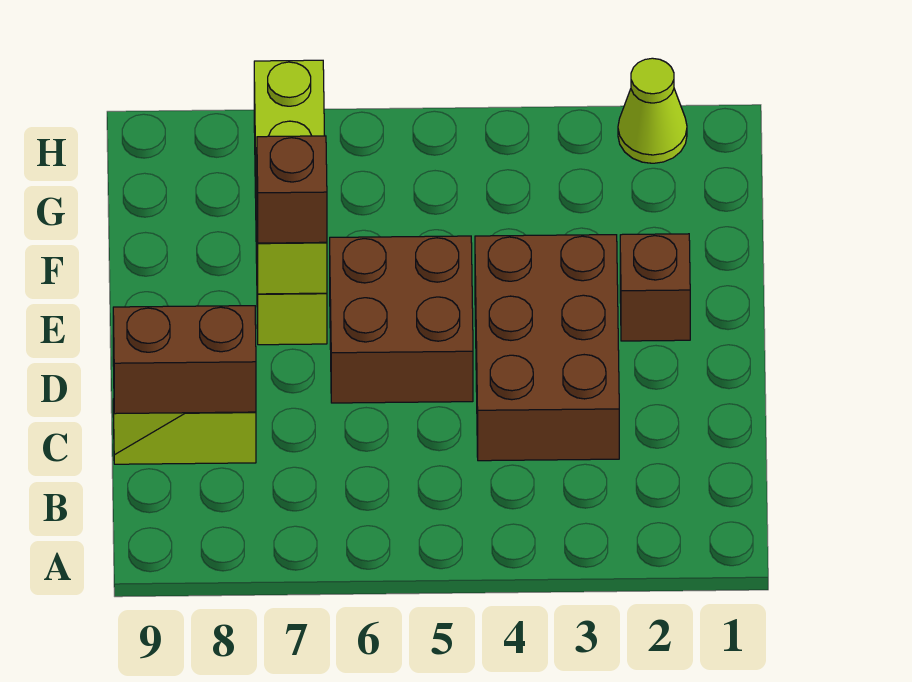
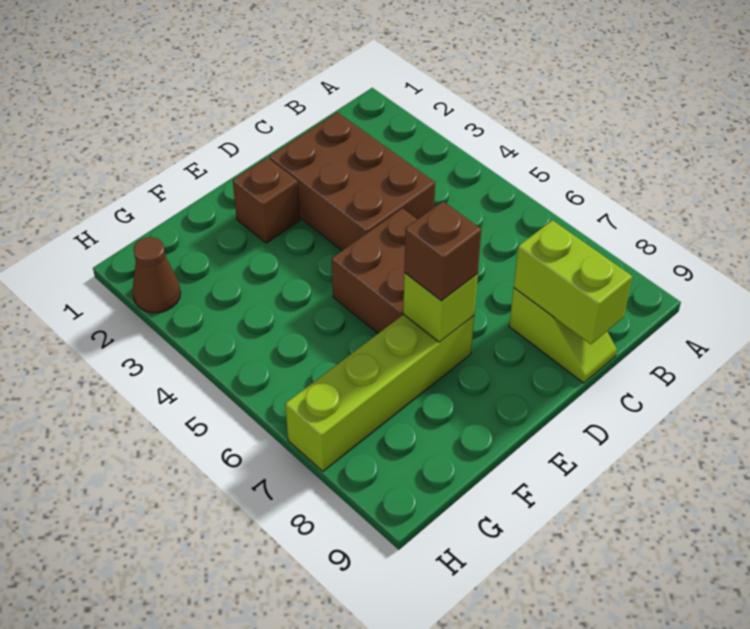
brown 2x3 brick [475,235,619,461] -> brown 2x3 brick turned to [269,112,435,250]
brown 1x2 brick [113,306,256,414] -> lime 1x2 brick [514,220,632,344]
lime 1x1 cone [618,58,687,163] -> brown 1x1 cone [132,237,181,313]

